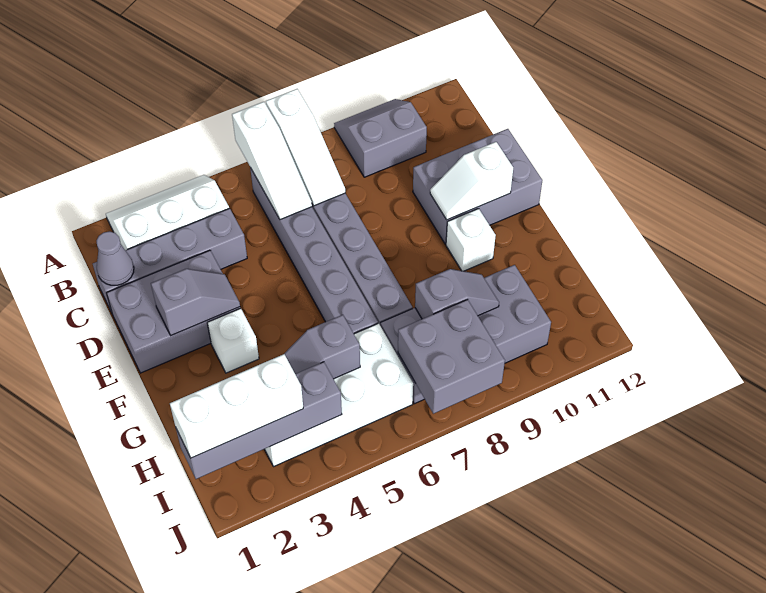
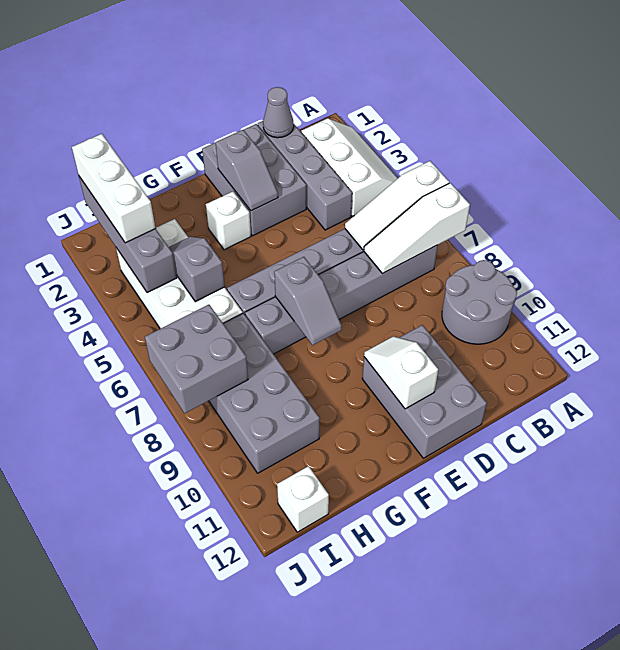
grey 2x2 slope [334,99,427,177] -> grey 2x2 round brick [442,260,517,344]
white 1x1 brick [446,209,496,271] -> white 1x1 brick moved to [277,466,329,532]
grey 1x2 slope [415,269,499,319] -> grey 1x2 slope moved to [274,257,342,345]

